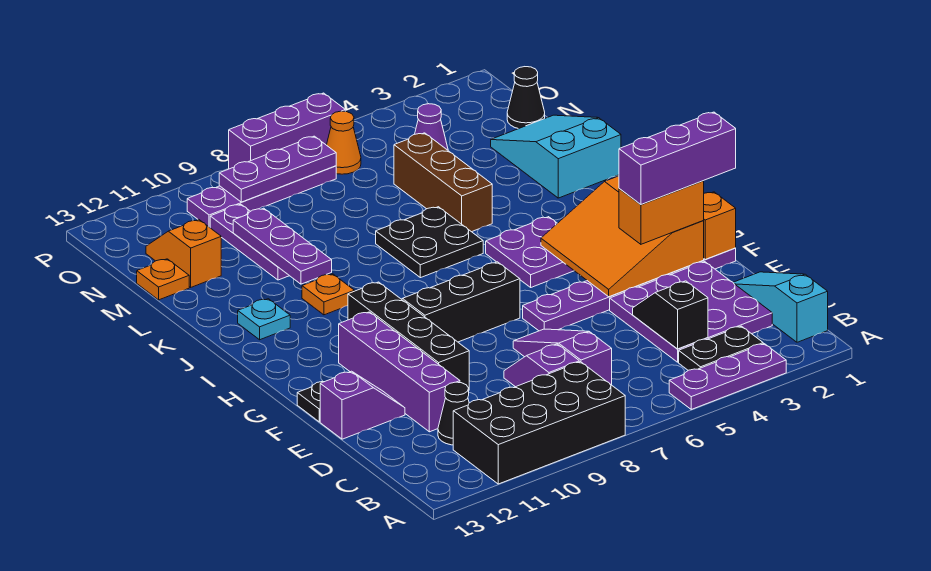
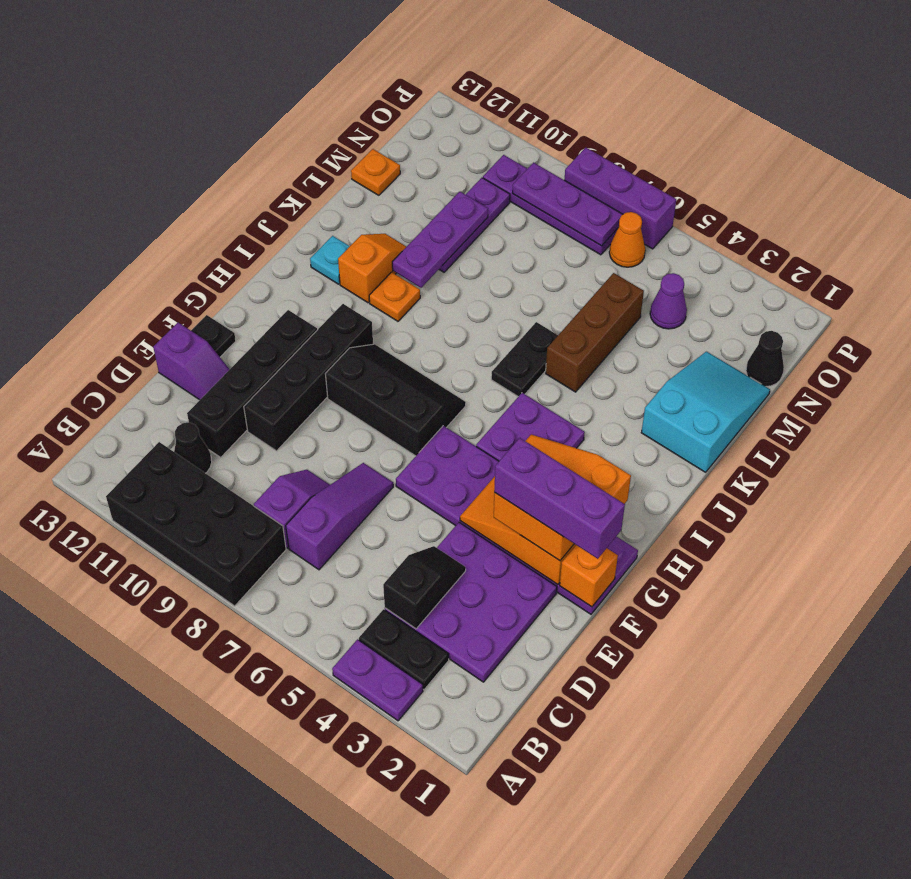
purple 1x3 plate [669,344,786,409] -> purple 1x2 plate [332,639,423,721]
cyan 1x3 slope [733,272,828,342] -> none
purple 1x4 brick [339,312,460,432] -> black 1x4 brick [187,310,317,457]
purple 1x6 plate [523,248,736,331] -> purple 2x6 plate [396,426,638,614]
black 2x2 plate [376,207,483,278] -> black 1x2 plate [491,322,558,397]
orange 1x2 slope [146,220,221,287] -> orange 1x2 slope moved to [338,234,406,303]

